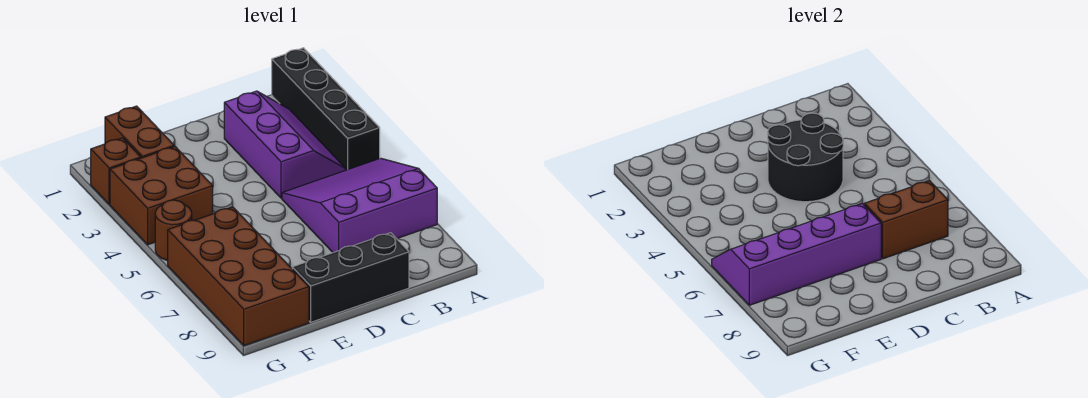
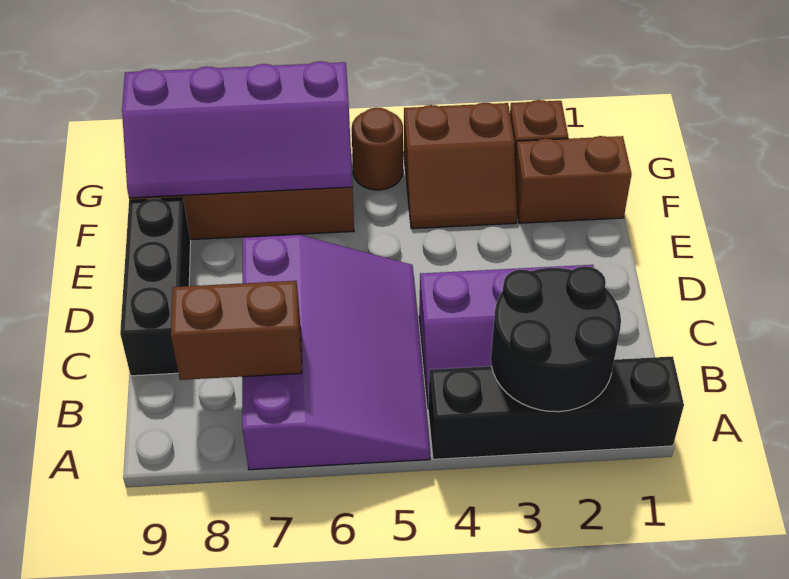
purple 3x3 slope [282,158,437,253] -> purple 3x4 slope [242,235,430,470]
brown 1x2 brick [864,181,948,259] -> brown 1x2 brick turned to [171,281,302,380]
black 2x2 round brick [768,113,843,202] -> black 2x2 round brick moved to [491,266,621,412]
purple 2x4 slope [712,203,881,305] -> purple 2x4 slope turned to [122,61,353,198]
brown 2x2 brick [110,146,213,245] -> brown 2x2 slope [404,103,517,229]

